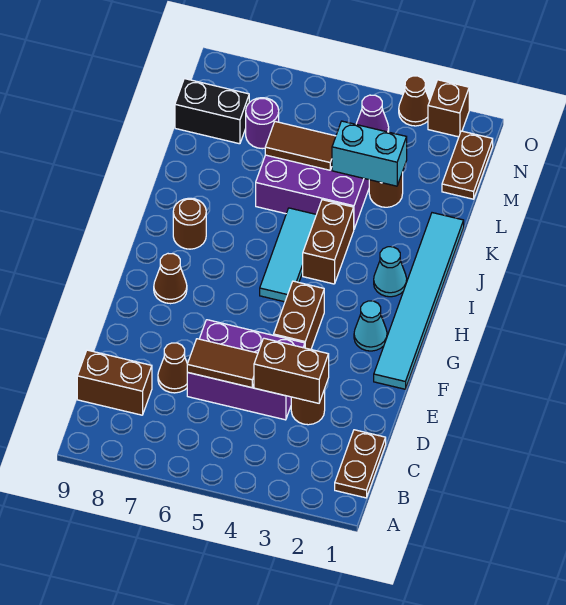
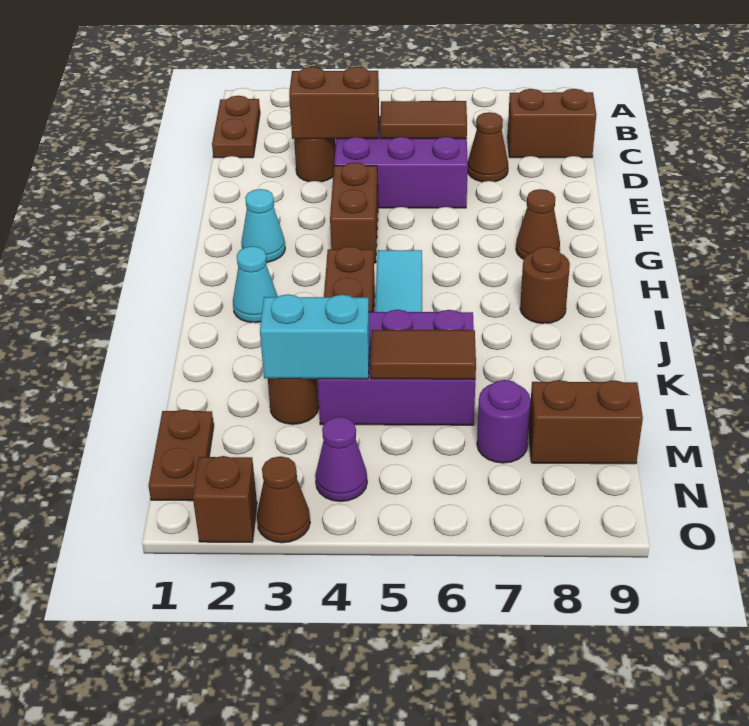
cyan 1x6 tile [374,213,464,389] -> none
black 1x2 brick [175,79,249,144] -> brown 1x2 brick [529,380,643,464]

